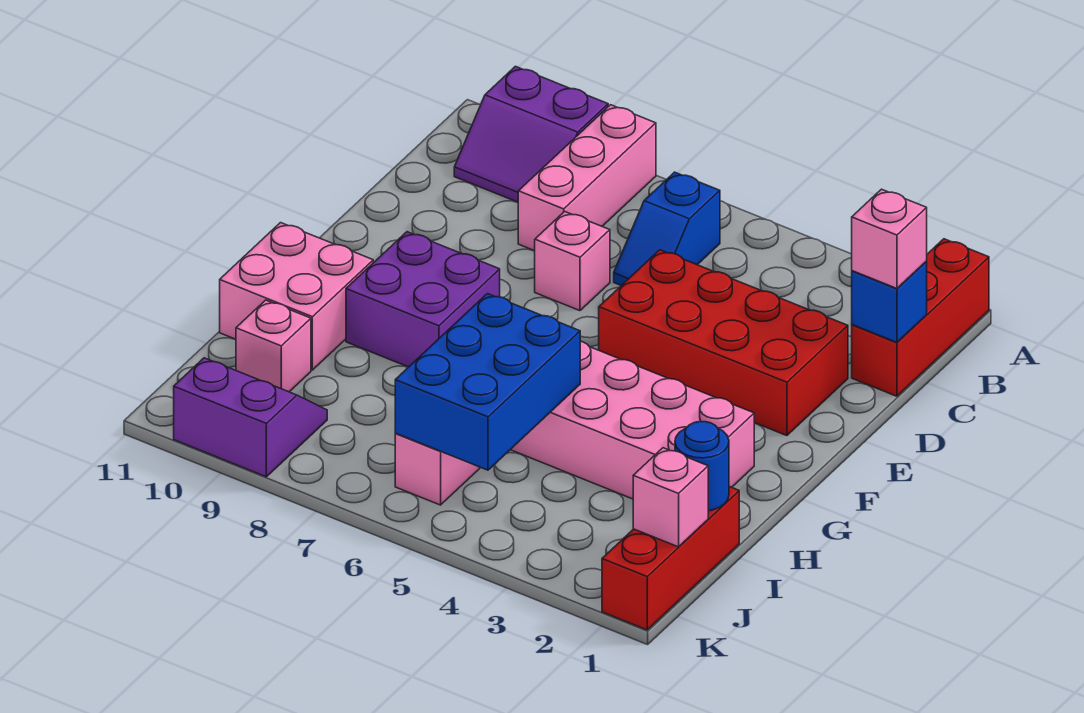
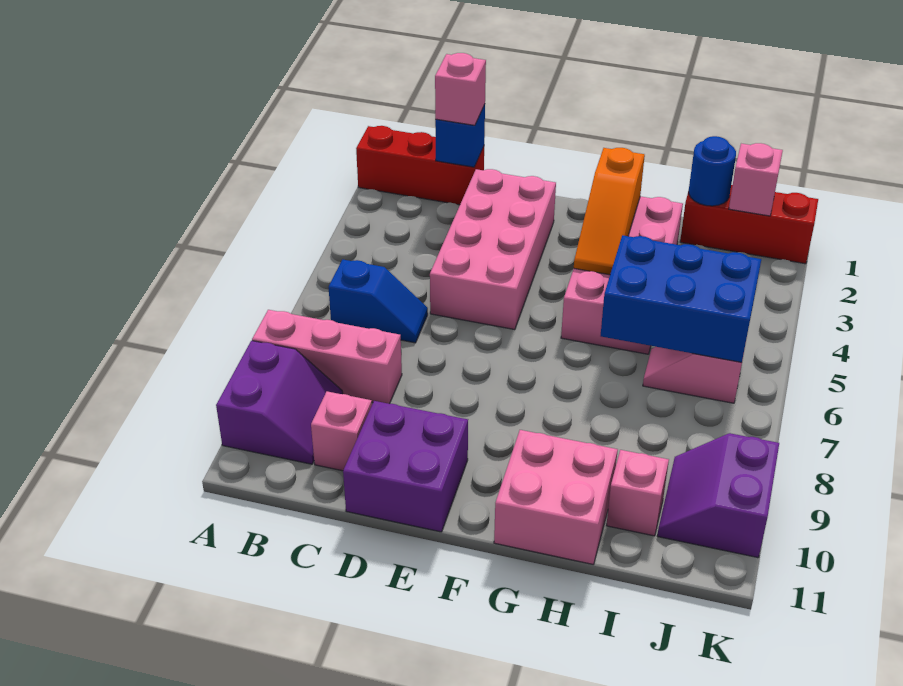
red 2x4 brick [599,250,848,436] -> pink 2x4 brick [430,169,556,330]
pink 1x1 brick [535,212,610,311] -> pink 1x1 brick moved to [311,391,372,471]
purple 2x2 brick [346,232,500,367] -> purple 2x2 brick moved to [343,401,468,532]
none -> orange 1x3 slope [574,148,645,275]

